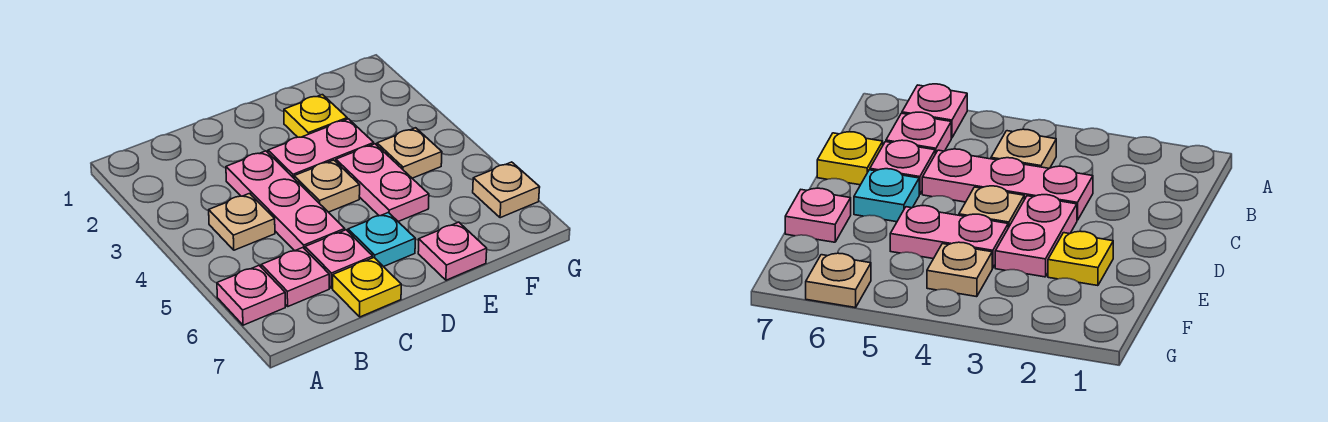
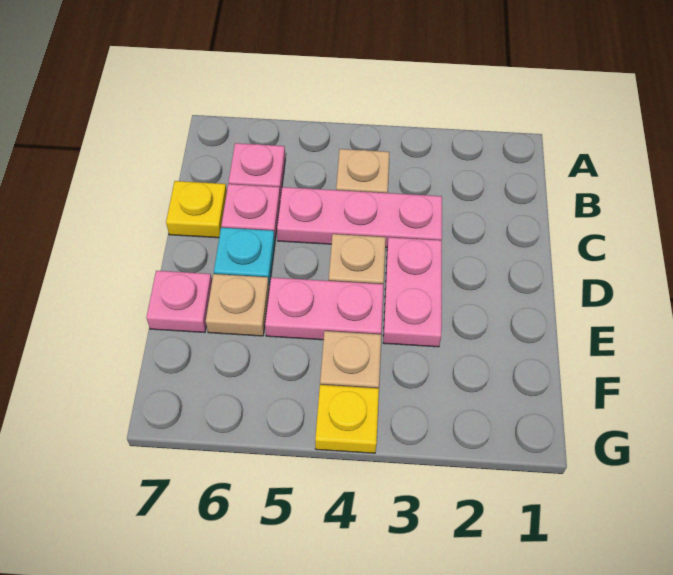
pink 1x1 plate [217,266,285,325] -> none
yellow 1x1 plate [284,95,347,137] -> yellow 1x1 plate moved to [315,385,379,453]
tan 1x1 plate [473,162,540,218] -> tan 1x1 plate moved to [206,274,269,336]

